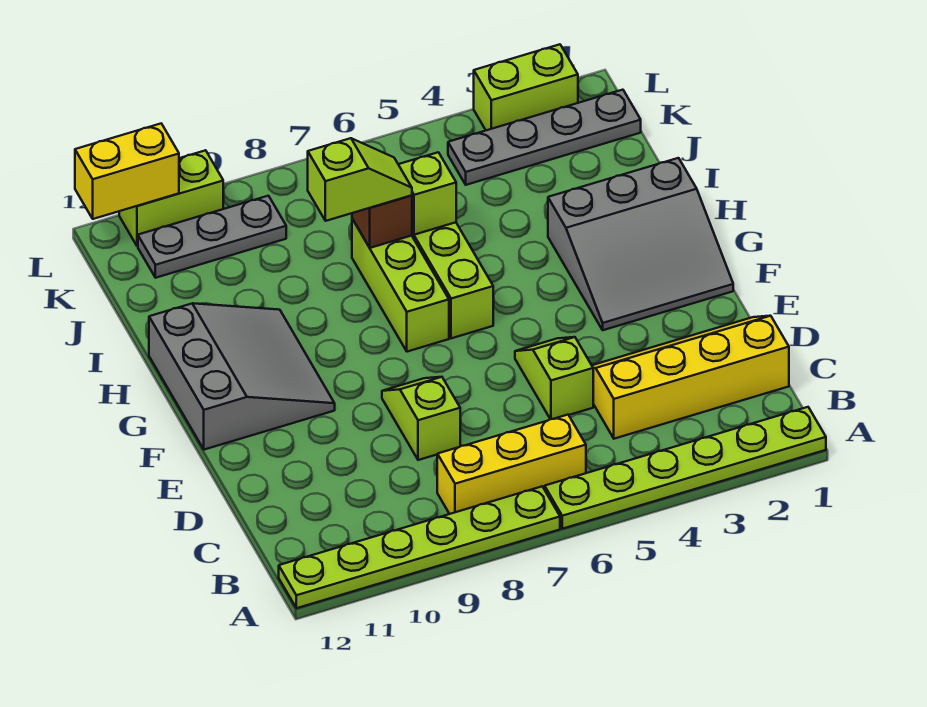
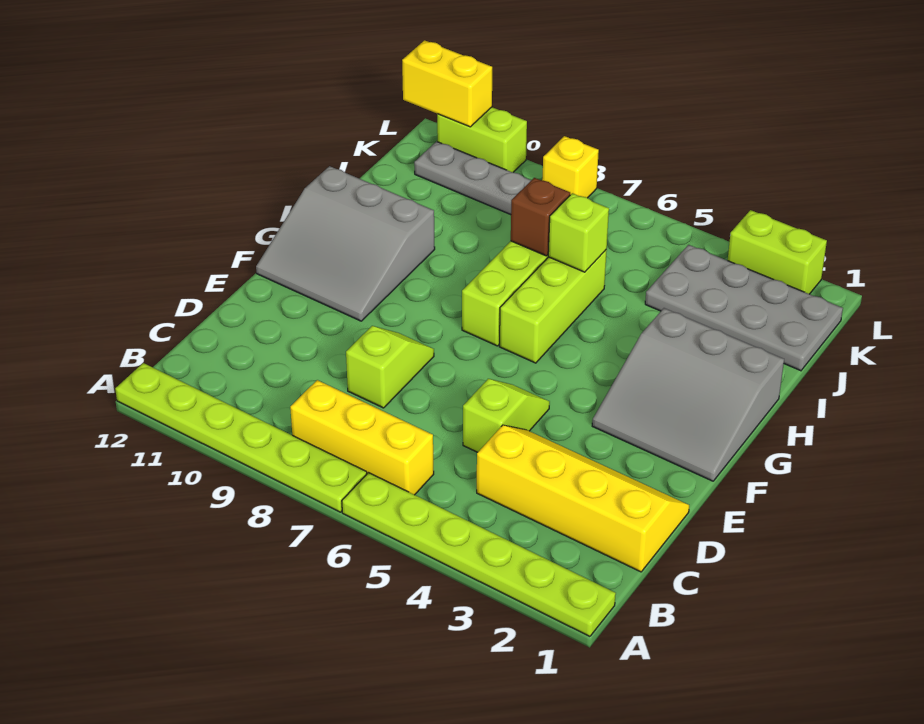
grey 3x3 slope [149,303,335,450] -> grey 3x3 slope turned to [256,166,435,321]
lime 1x2 slope [308,138,412,221] -> none
grey 1x4 plate [448,90,641,185] -> grey 2x4 plate [645,245,843,371]
none -> yellow 1x1 brick [542,136,599,198]

